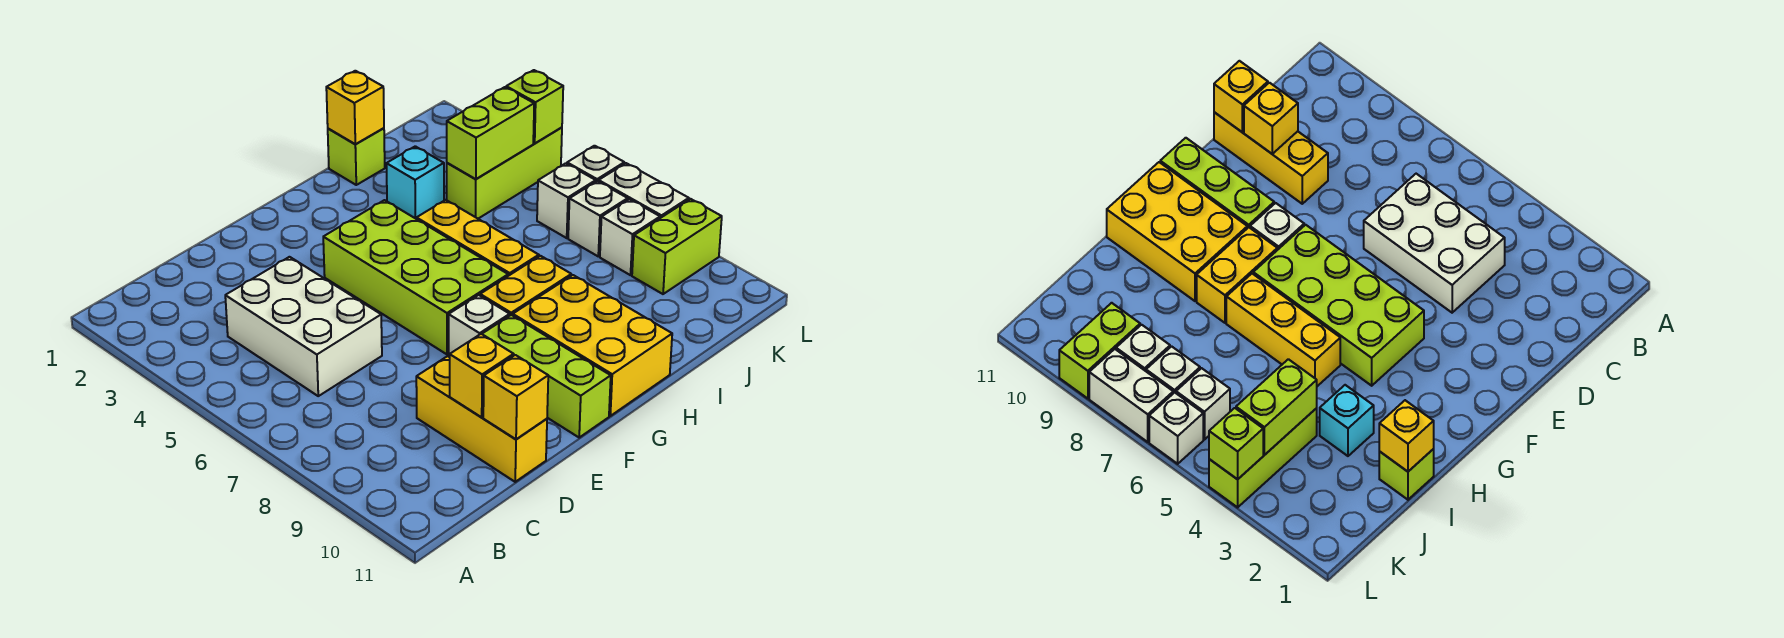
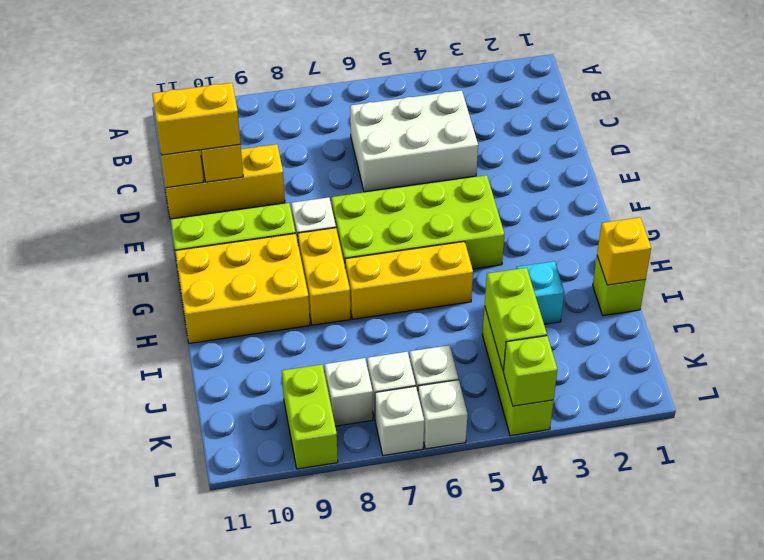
none -> yellow 1x2 brick [152,83,241,155]
white 1x2 brick [599,163,689,218] -> white 1x1 brick [375,386,424,455]

